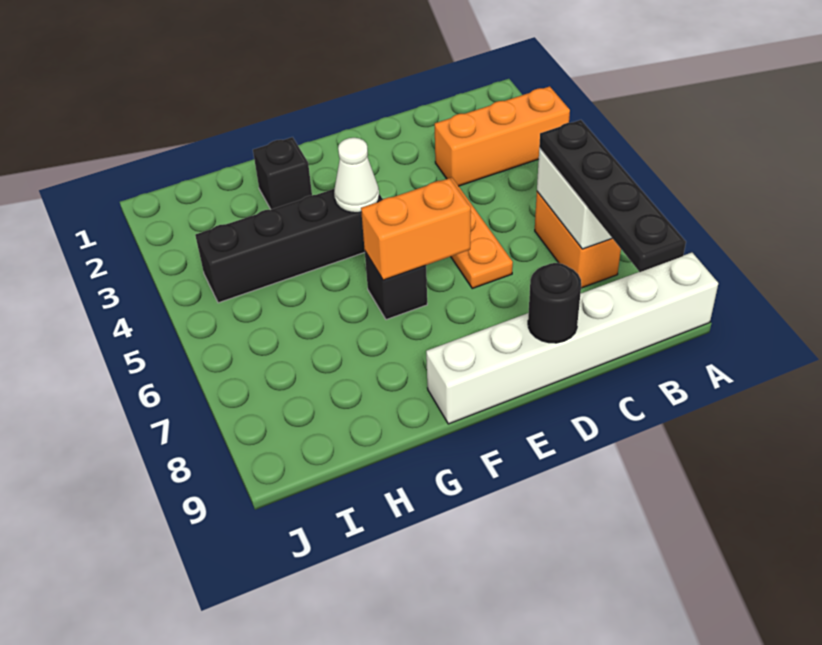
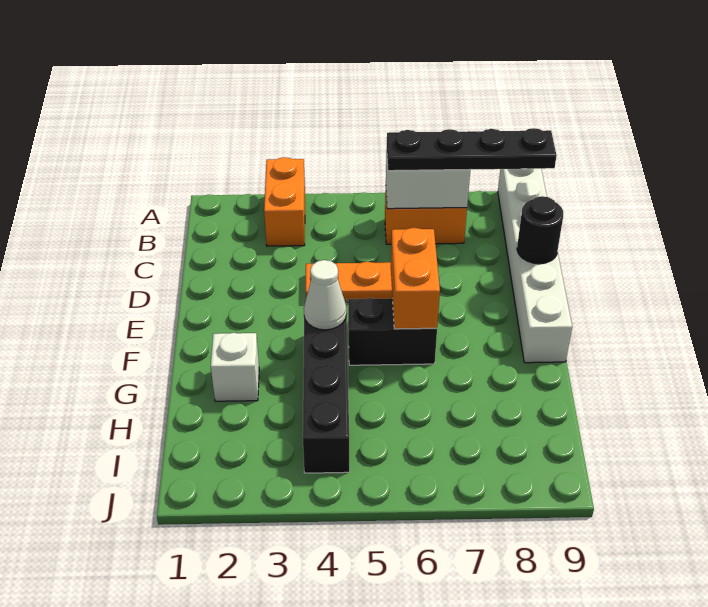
orange 1x3 brick [435,86,570,186] -> orange 1x2 brick [264,157,305,246]
black 1x1 brick [365,252,427,320] -> black 1x2 brick [348,298,437,365]
black 1x1 brick [253,137,312,209] -> white 1x1 brick [211,333,259,401]

